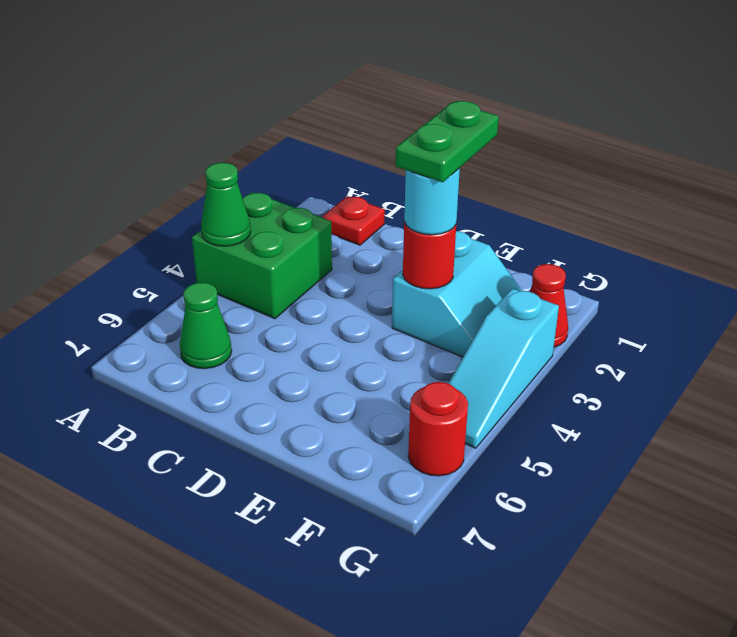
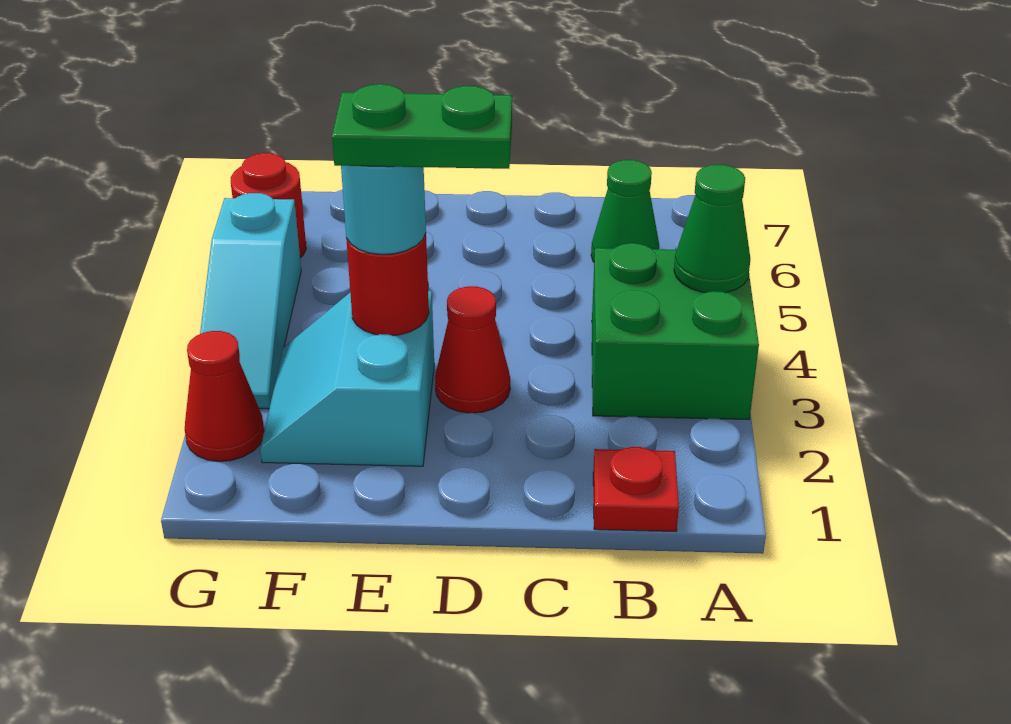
none -> red 1x1 cone [435,286,510,413]
green 1x2 plate [396,101,499,182] -> green 1x2 plate turned to [332,84,512,169]
cyan 1x3 slope [448,289,559,448] -> cyan 1x3 slope turned to [200,193,301,409]

